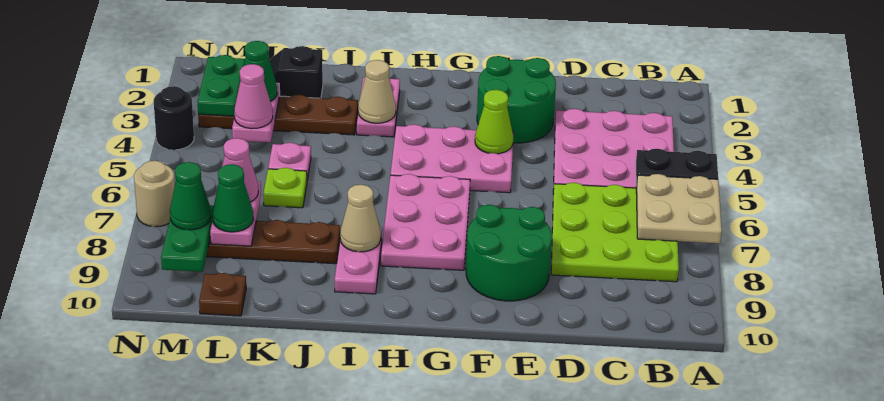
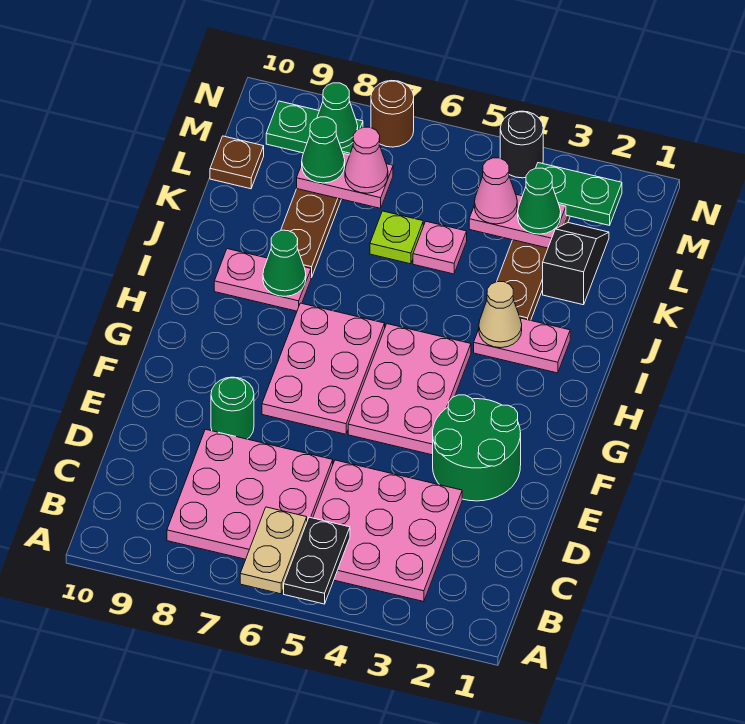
tan 2x2 plate [636,174,722,243] -> tan 1x2 plate [240,507,307,594]
lime 3x3 plate [551,183,679,282] -> pink 3x3 plate [167,429,333,559]
green 2x2 round brick [466,205,552,301] -> green 1x1 round brick [211,377,254,439]
lime 1x1 cone [475,90,513,154] -> none
pink 2x3 plate [381,174,470,270] -> pink 2x3 plate turned to [262,303,385,434]
tan 1x1 cone [340,185,381,252] -> green 1x1 cone [263,230,306,296]
tan 1x1 round brick [134,161,175,227] -> brown 1x1 round brick [371,81,414,147]

